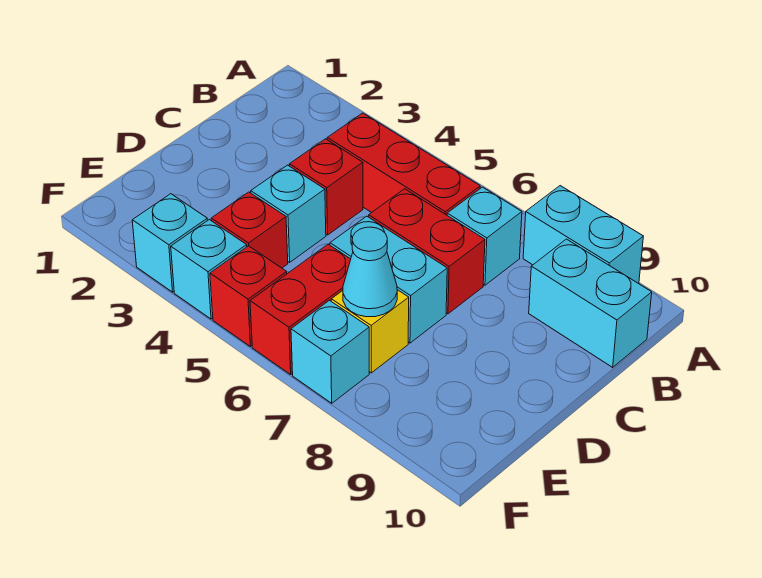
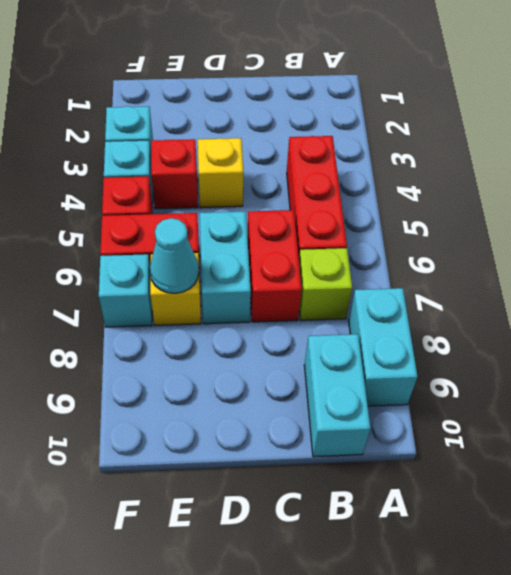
cyan 1x1 brick [447,187,522,285] -> lime 1x1 brick [299,248,352,320]
red 1x1 brick [290,139,363,235] -> none
cyan 1x1 brick [251,165,326,262] -> yellow 1x1 brick [198,138,243,208]

